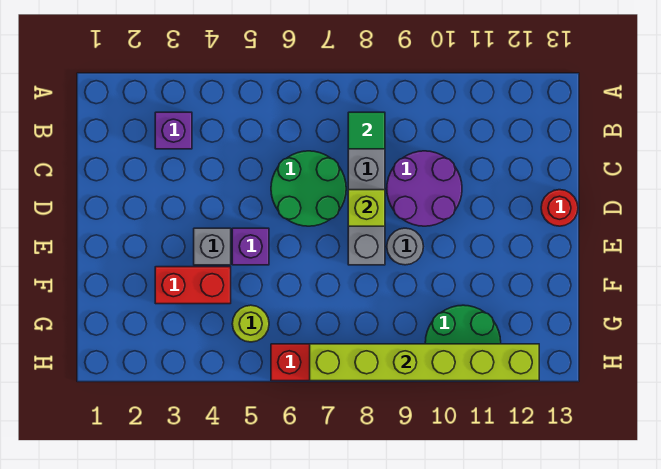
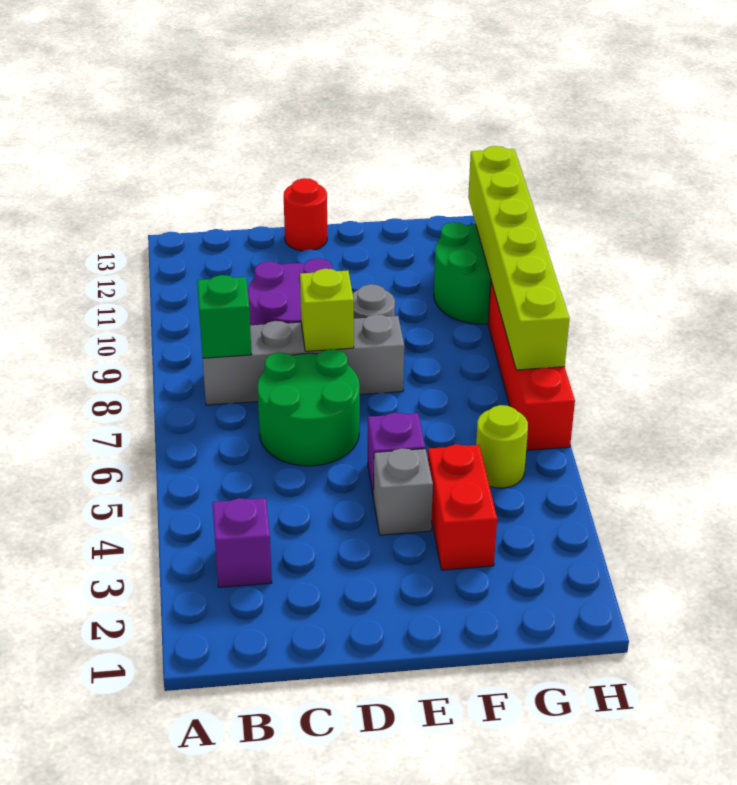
green 1x1 tile [348,112,385,149] -> green 1x1 brick [197,275,252,358]

